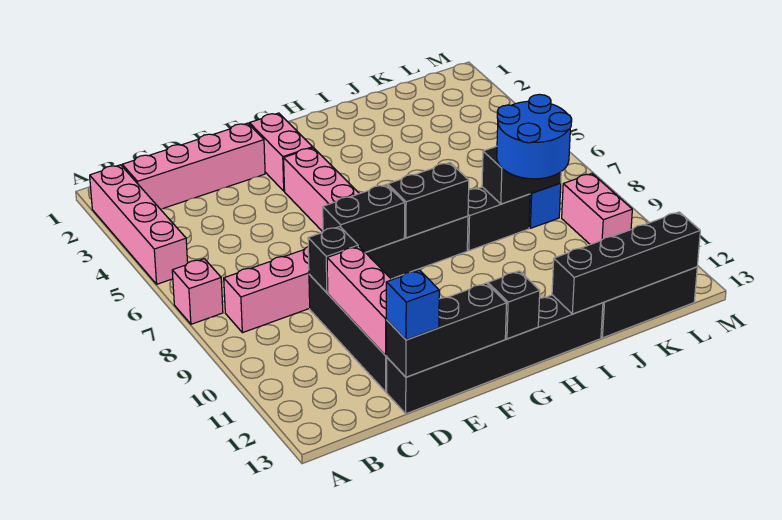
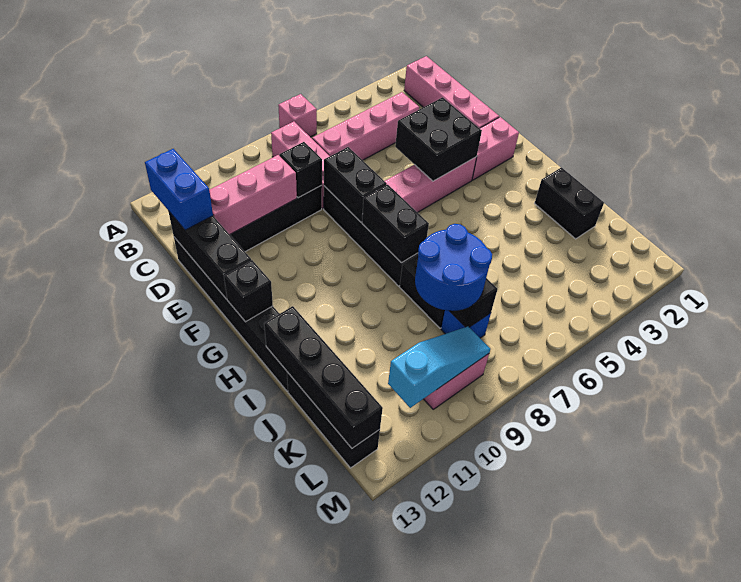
pink 1x4 brick [90,165,188,284] -> pink 1x4 brick moved to [312,92,419,160]
blue 1x1 brick [386,270,439,340] -> blue 1x2 brick [145,149,213,230]
none -> black 2x2 brick [395,97,482,181]
none -> black 1x2 brick [535,168,604,239]
none -> cyan 1x3 slope [388,327,490,408]

